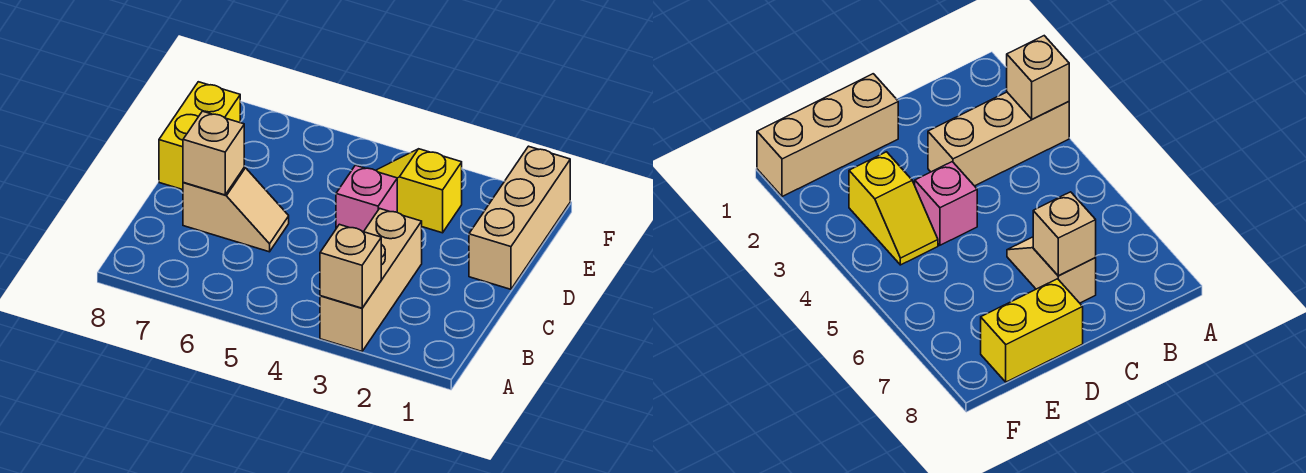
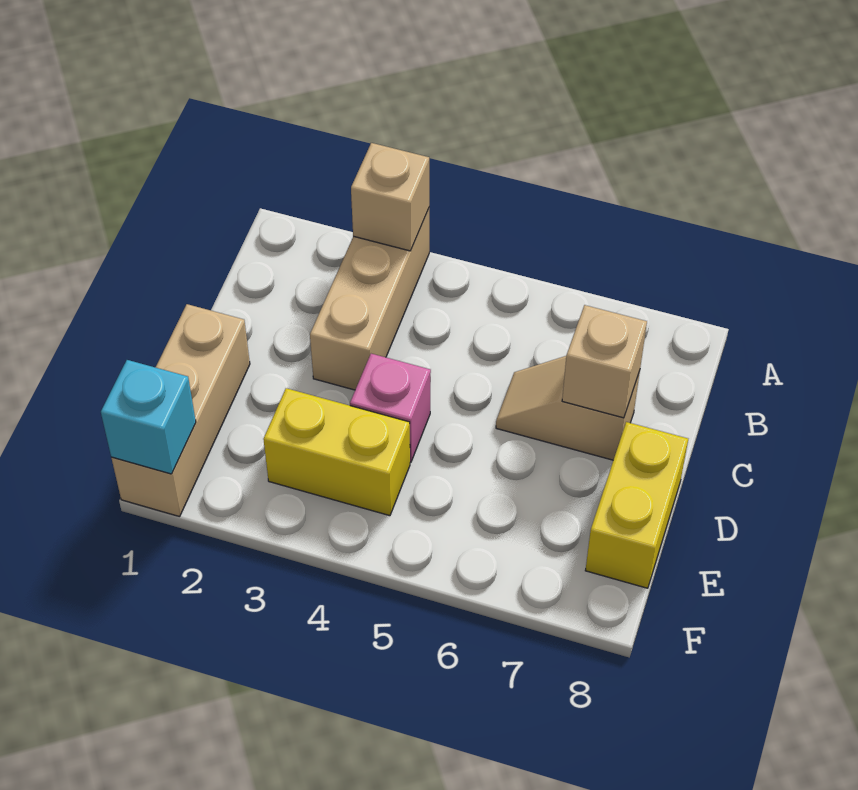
yellow 1x2 slope [376,149,462,233] -> yellow 1x2 brick [263,388,410,516]
none -> cyan 1x1 brick [101,360,196,474]

